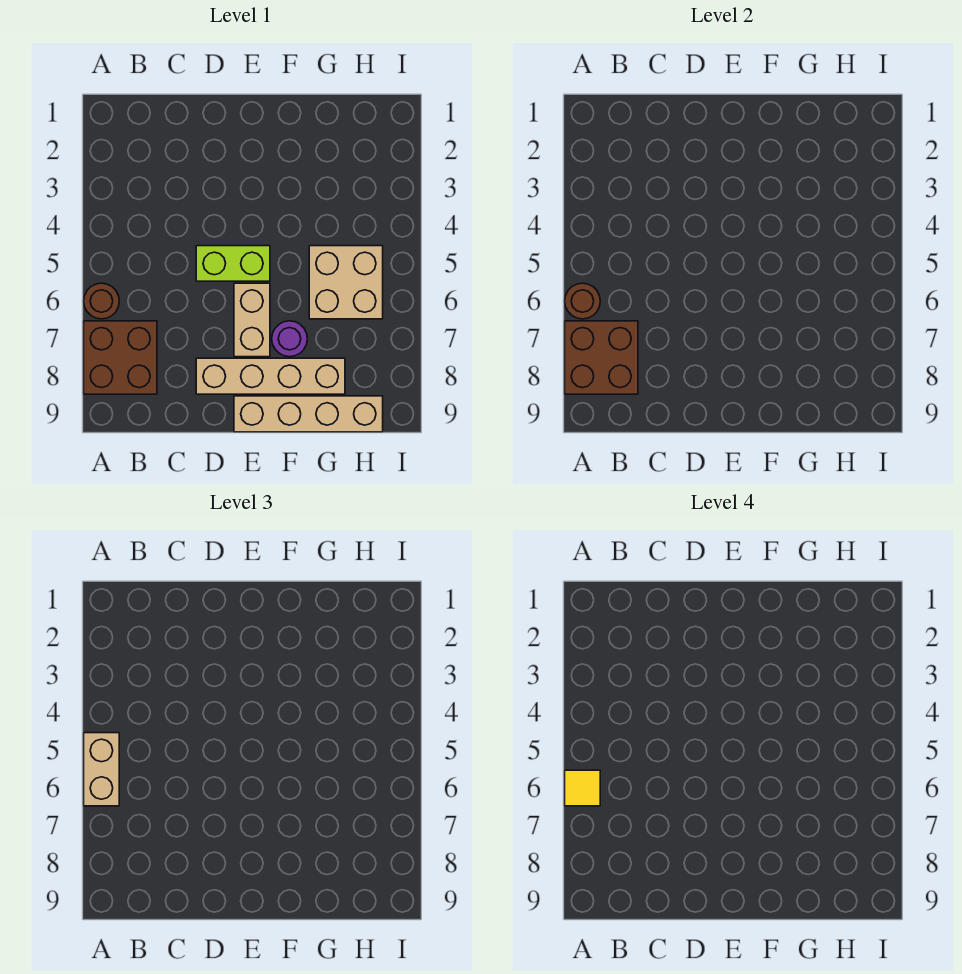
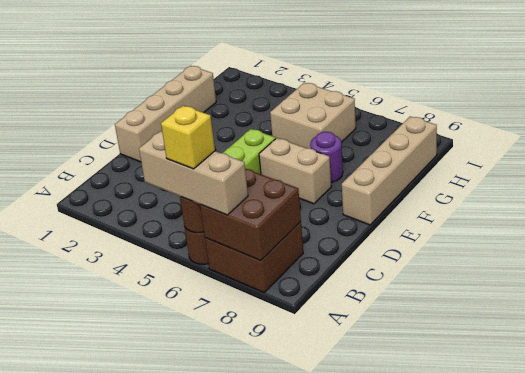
tan 1x2 brick [84,733,119,806] -> tan 1x3 brick [139,131,248,215]
yellow 1x1 tile [565,770,600,806] -> yellow 1x1 brick [161,106,215,169]
tan 1x4 brick [196,358,345,394] -> tan 1x4 brick moved to [115,66,216,162]

